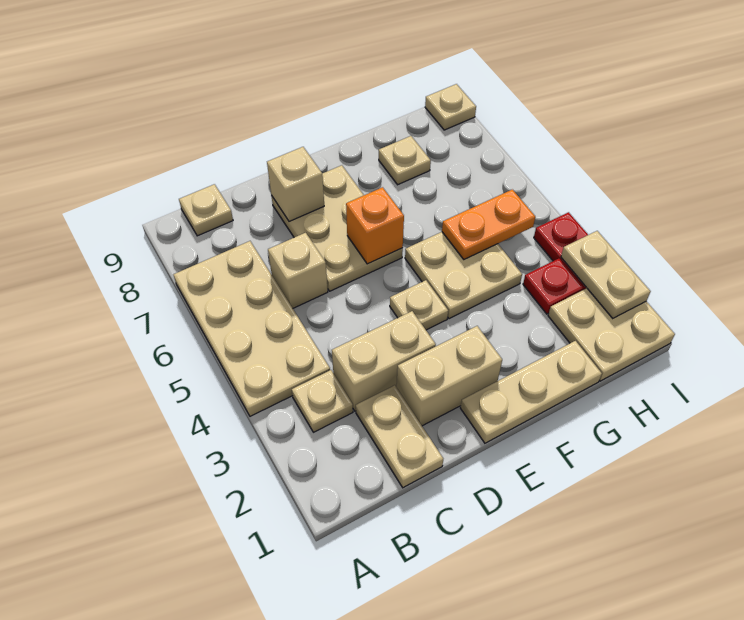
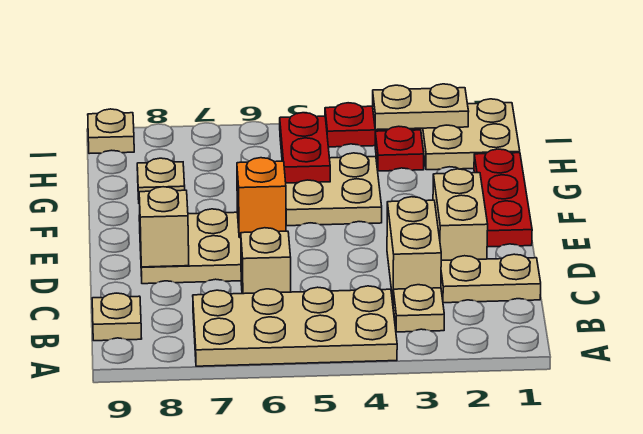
tan 1x3 plate [461,341,602,443] -> red 1x3 plate [474,149,532,247]
tan 1x1 plate [390,280,448,330] -> none
orange 1x2 plate [442,189,535,259] -> red 1x2 plate [280,113,330,183]

